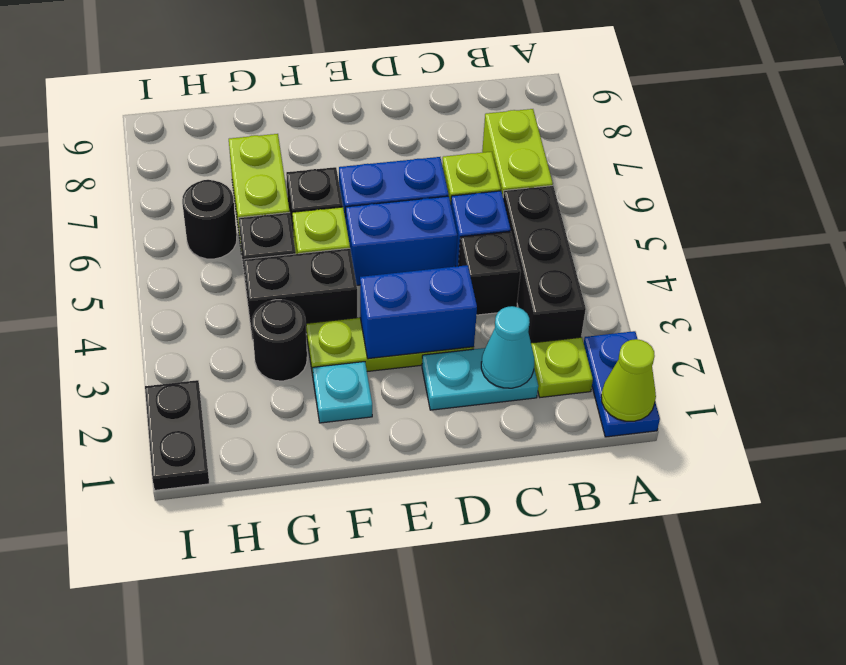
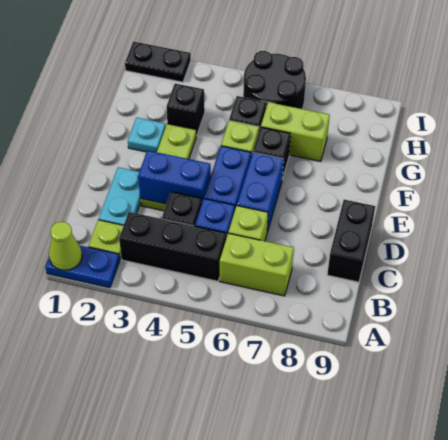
cyan 1x1 cone [481,306,534,388] -> none
blue 1x2 brick [360,265,477,359] -> blue 1x2 brick turned to [138,150,211,204]
black 1x2 brick [244,248,357,339] -> black 1x2 brick moved to [327,200,375,282]
black 1x1 round brick [252,300,307,381] -> black 1x1 brick [166,84,205,136]
black 1x1 round brick [182,180,237,259] -> black 2x2 round brick [243,51,306,109]

